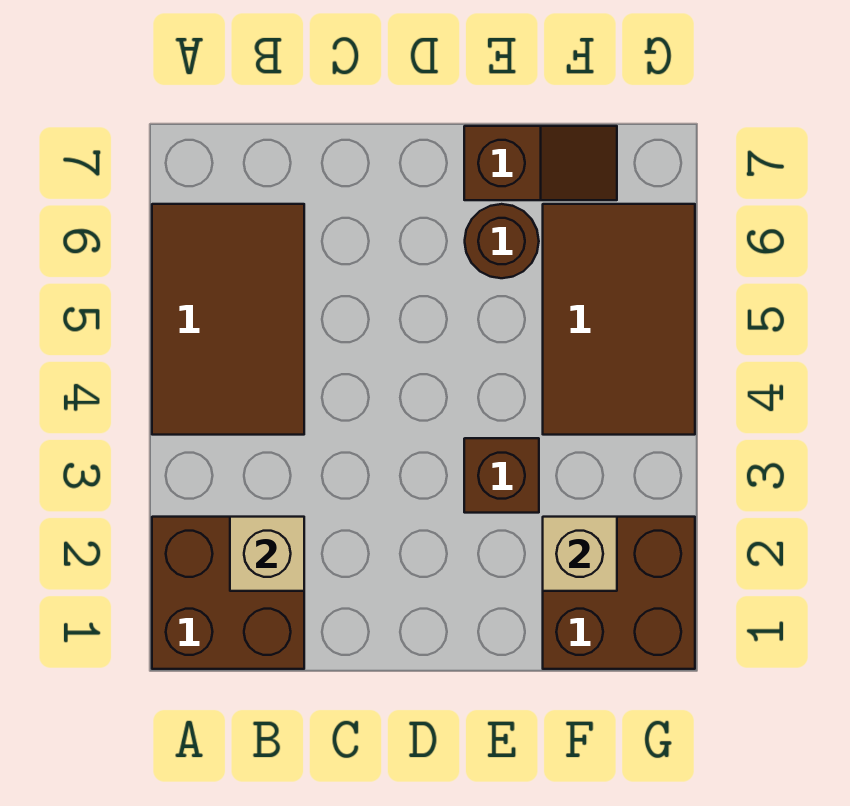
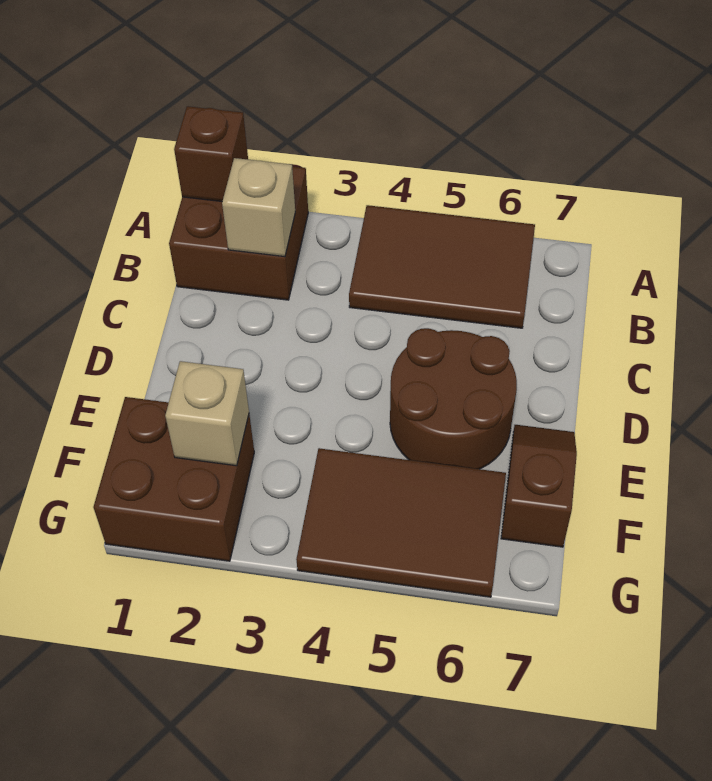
brown 1x1 brick [464,438,539,513] -> brown 1x1 brick moved to [174,106,248,201]
brown 1x1 round brick [465,204,539,278] -> brown 2x2 round brick [390,328,517,469]
brown 1x2 slope [464,126,617,200] -> brown 1x2 slope turned to [501,425,577,547]

